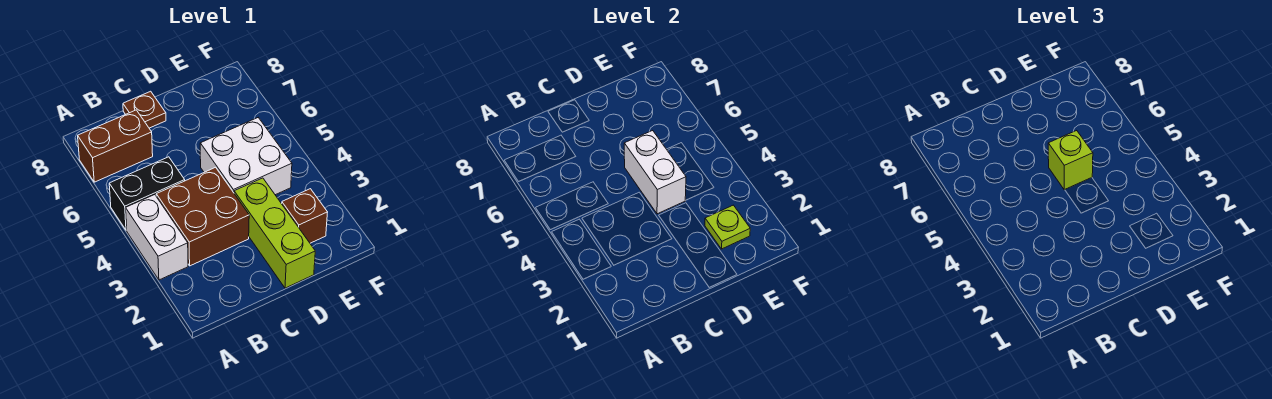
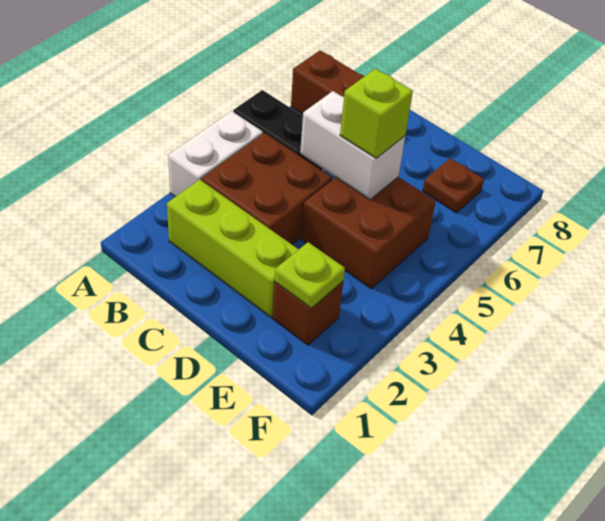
brown 1x1 plate [123,91,166,128] -> brown 1x1 plate moved to [423,158,484,213]
lime 1x3 brick [234,178,315,288] -> lime 1x3 brick turned to [167,180,299,317]
white 2x2 brick [200,118,292,195] -> brown 2x2 brick [301,177,436,289]
white 1x2 brick [624,130,686,214] -> white 1x2 brick turned to [300,91,405,200]

